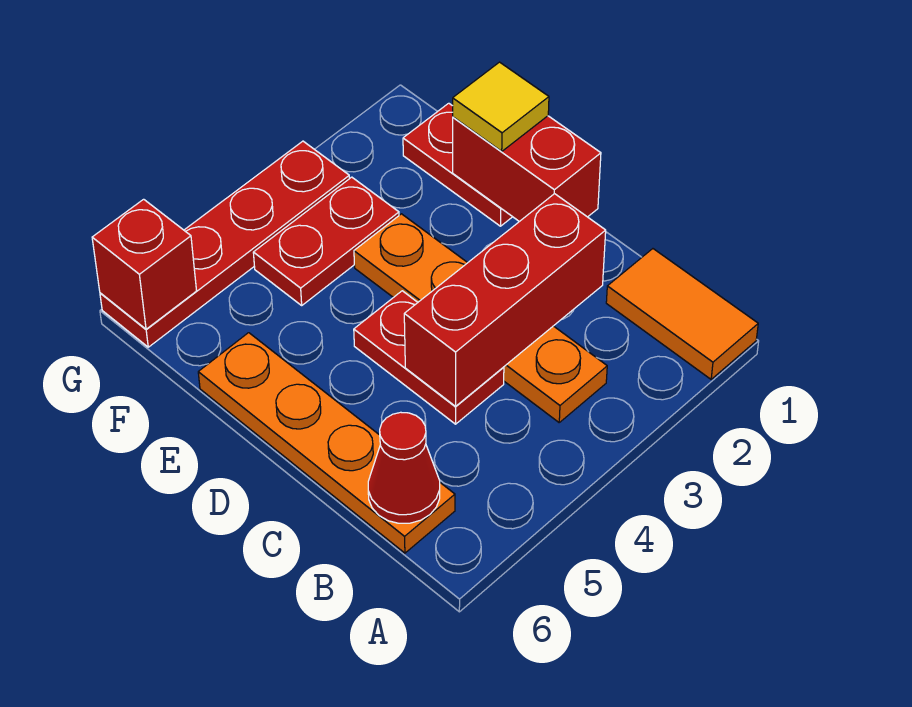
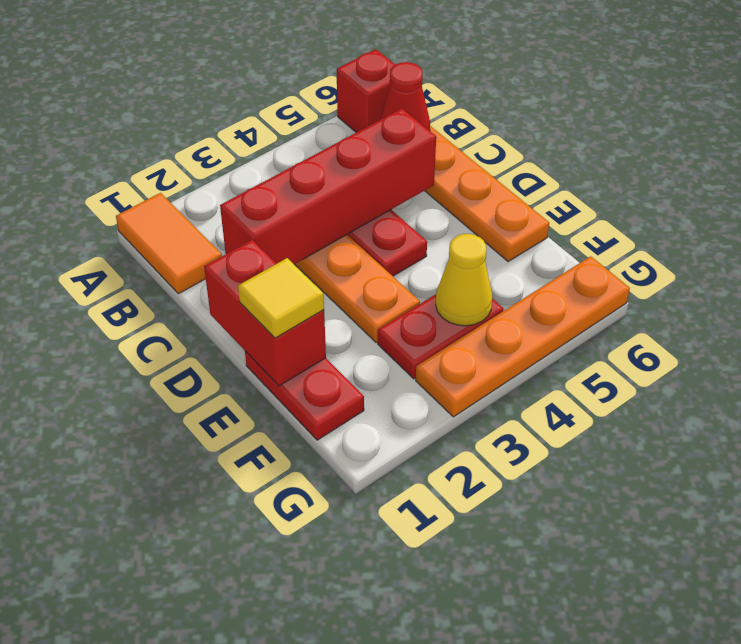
red 1x3 brick [404,194,606,406] -> red 1x4 brick [220,109,436,264]
none -> yellow 1x1 cone [436,234,492,326]
red 1x4 plate [100,141,350,347] -> orange 1x4 plate [416,256,630,417]
red 1x1 brick [92,199,197,329] -> red 1x1 brick moved to [336,49,395,132]

